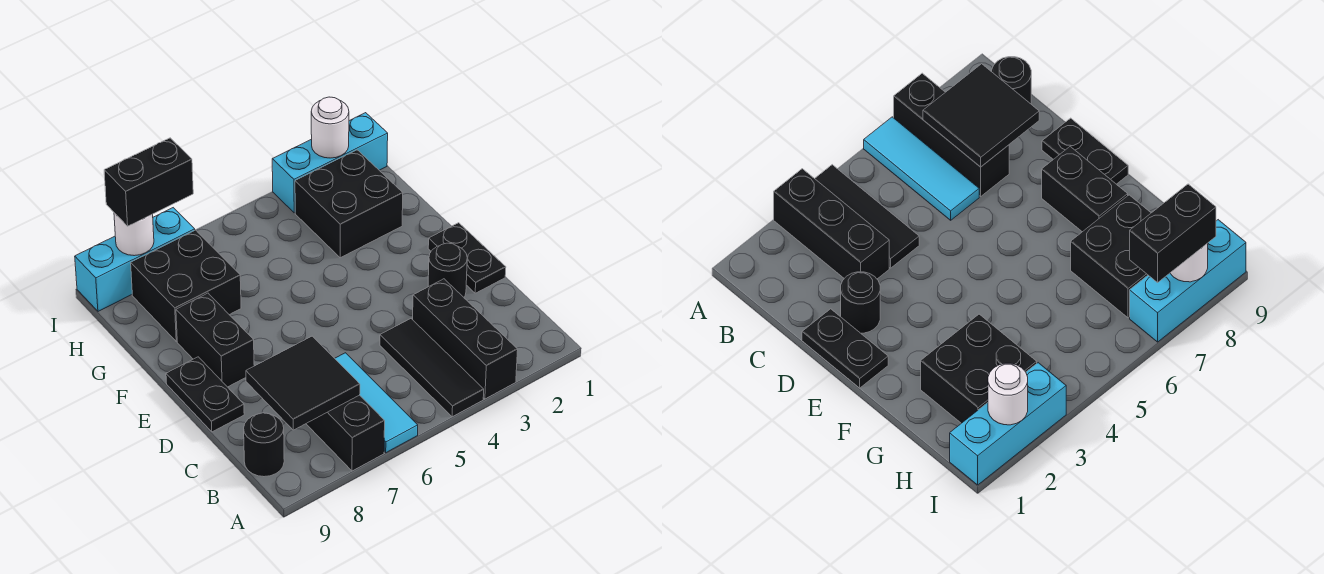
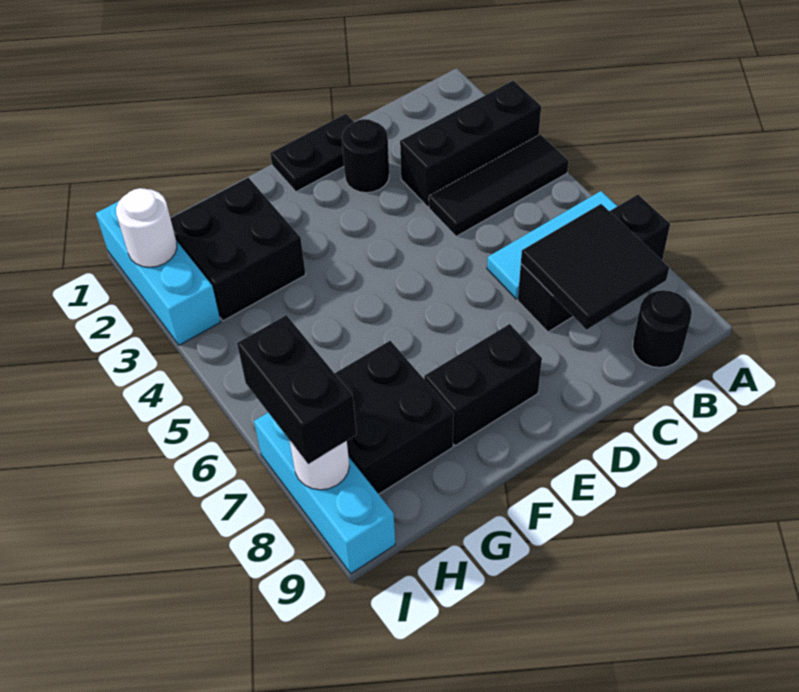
black 1x2 plate [166,357,244,432] -> none

